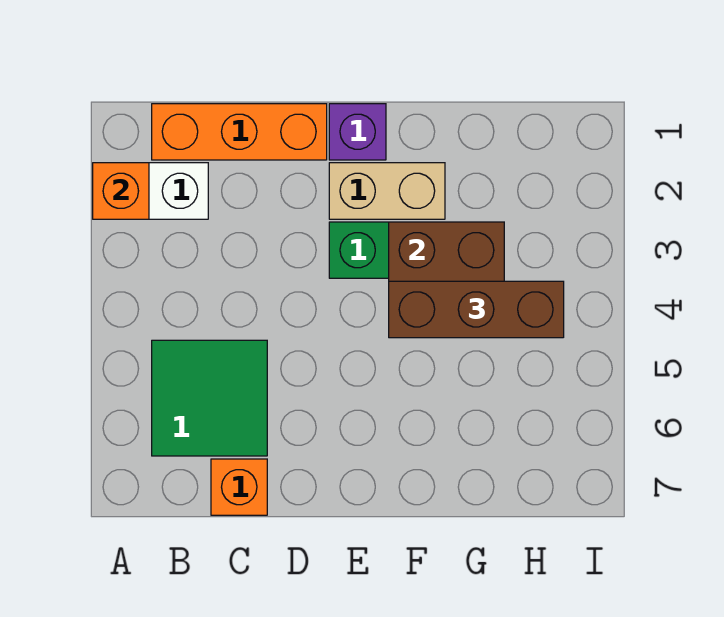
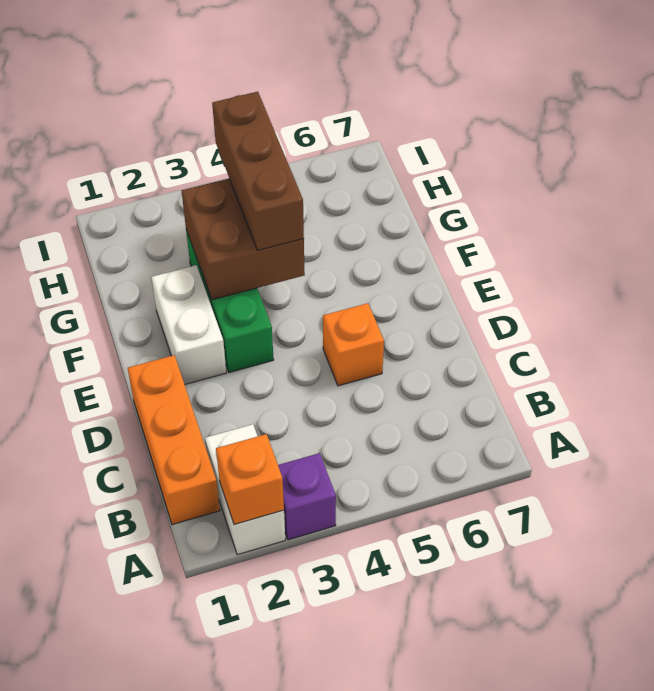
green 2x2 tile [152,340,267,456] -> none
orange 1x1 brick [211,459,267,515] -> orange 1x1 brick moved to [323,303,384,386]
purple 1x1 brick [329,104,386,160] -> purple 1x1 brick moved to [278,453,336,540]
tan 1x2 brick [329,163,445,219] -> white 1x2 brick [151,265,226,384]

